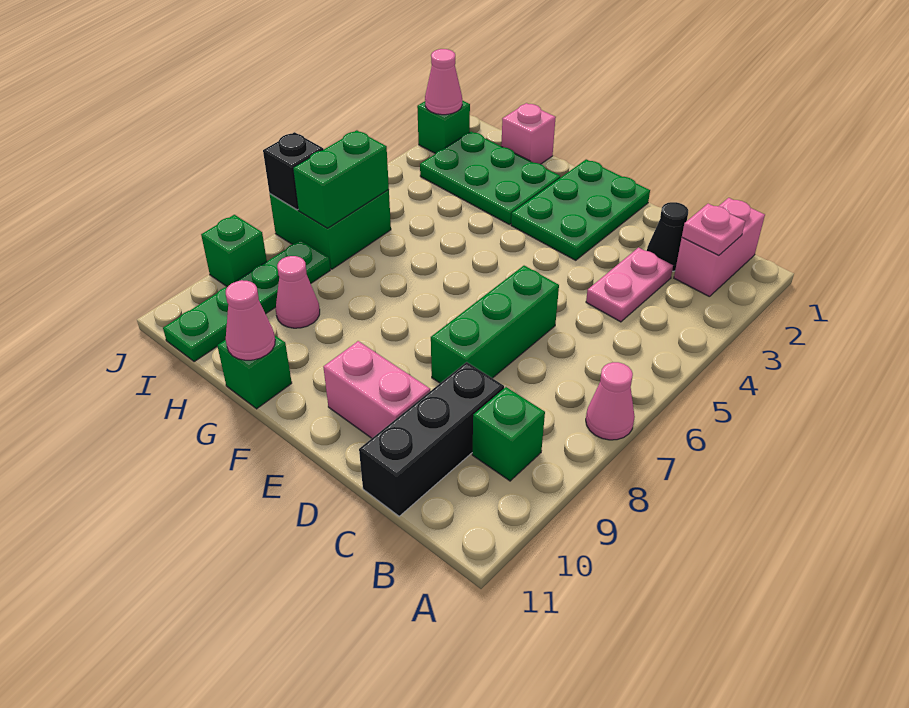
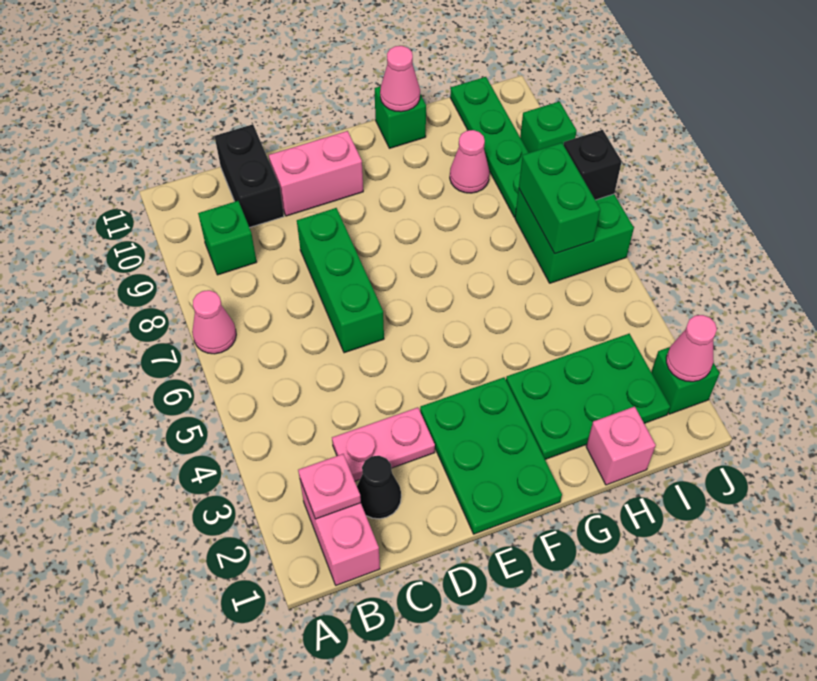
pink 1x2 plate [586,247,673,322] -> pink 1x2 plate turned to [332,407,435,481]
black 1x3 brick [359,362,504,516] -> black 1x2 brick [215,124,284,228]

